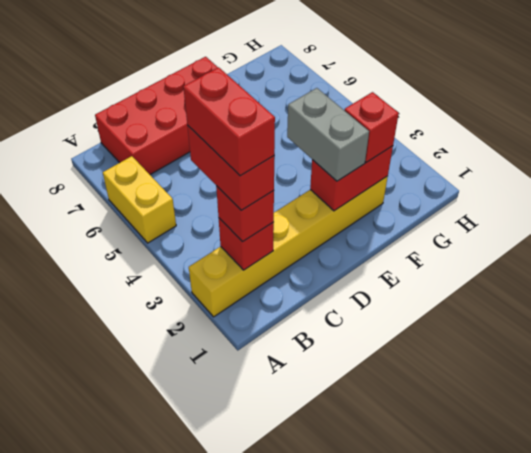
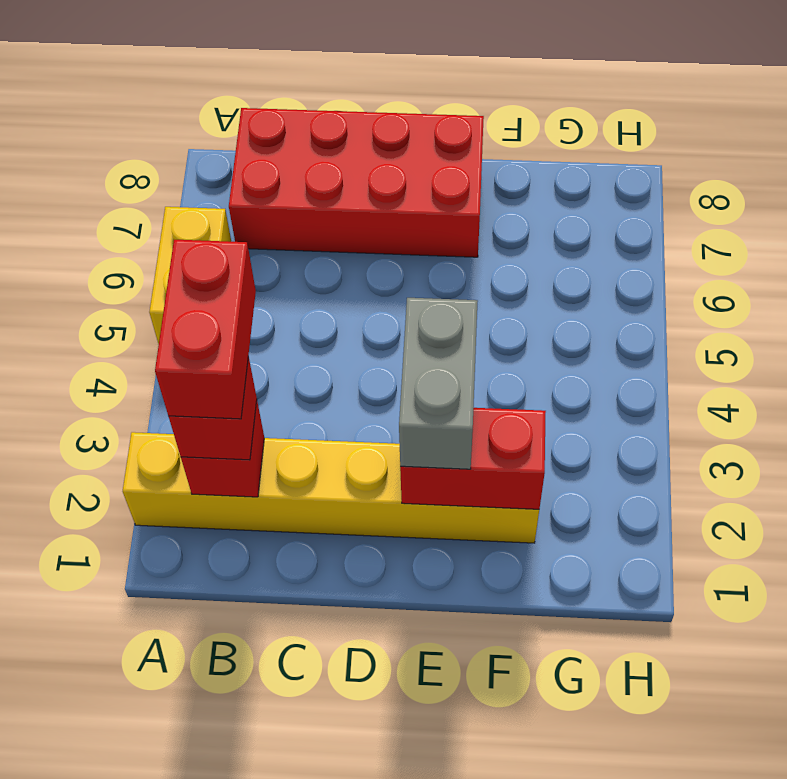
red 1x2 brick [183,67,275,176] -> none
red 1x1 brick [344,92,399,162] -> none

